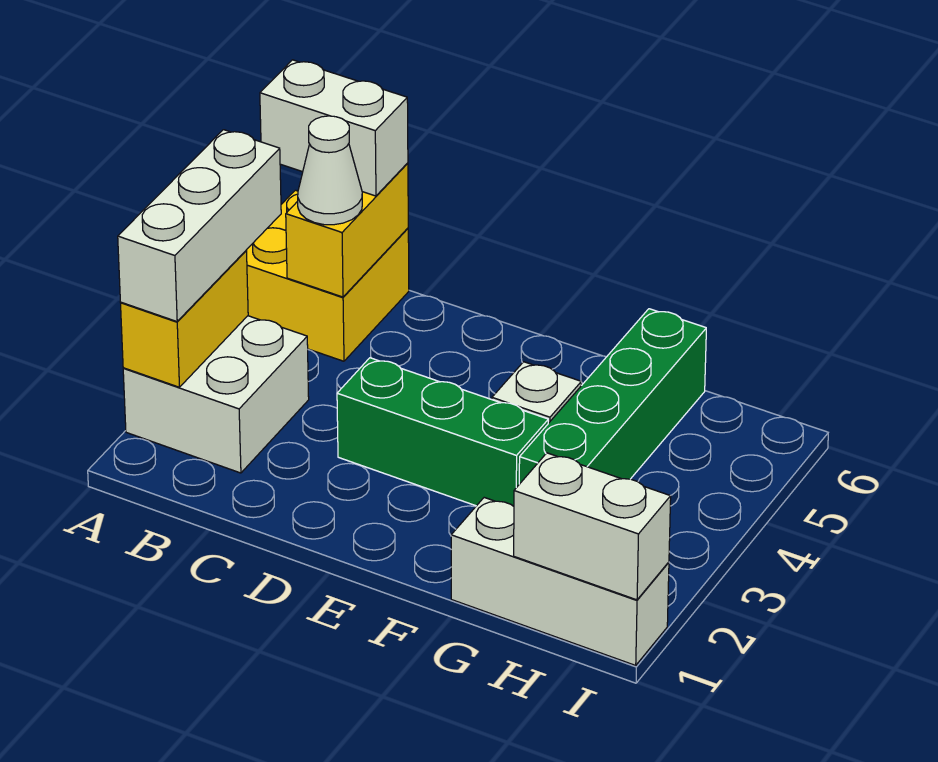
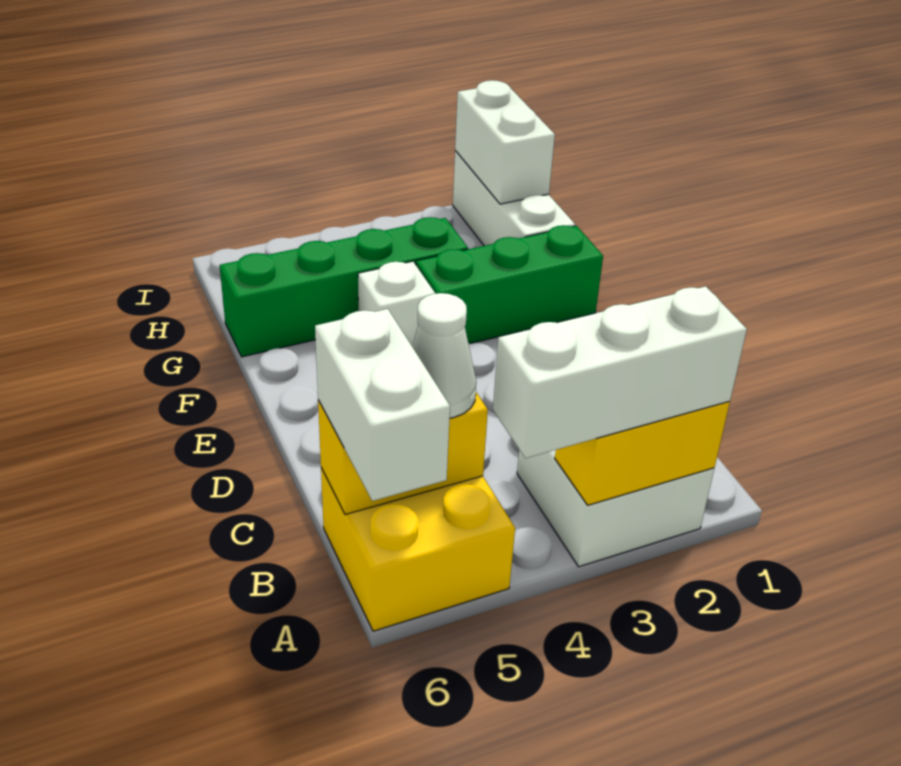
green 1x3 brick [337,358,548,506] -> green 1x3 brick turned to [416,225,603,344]

